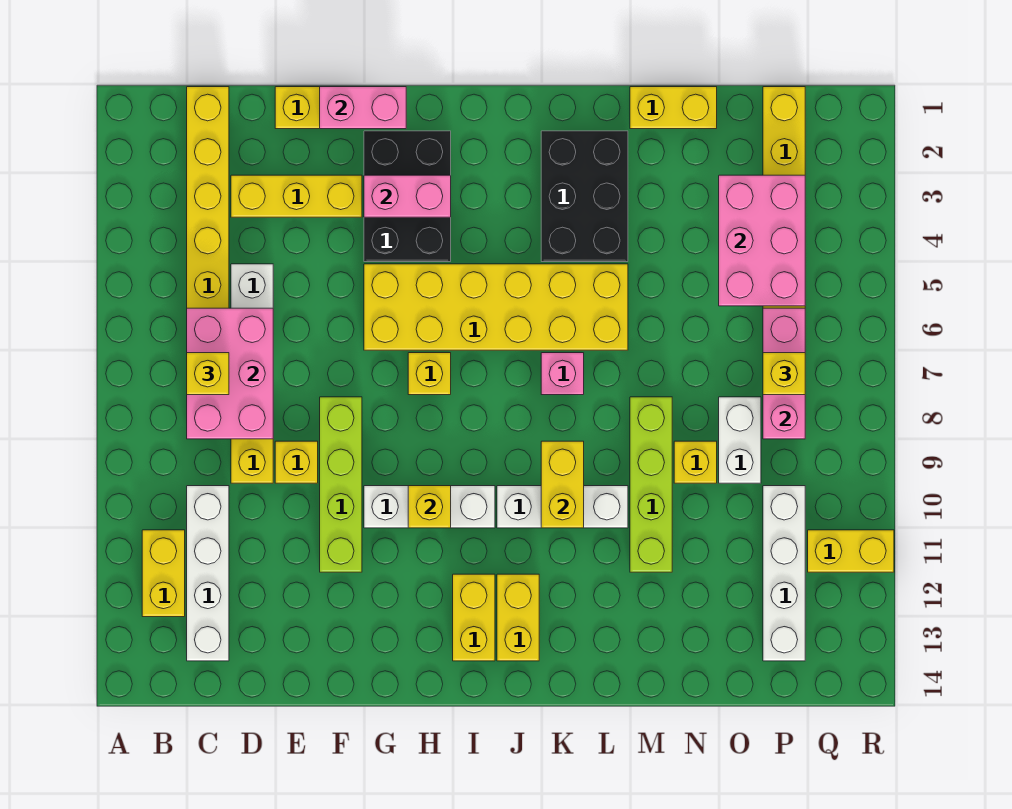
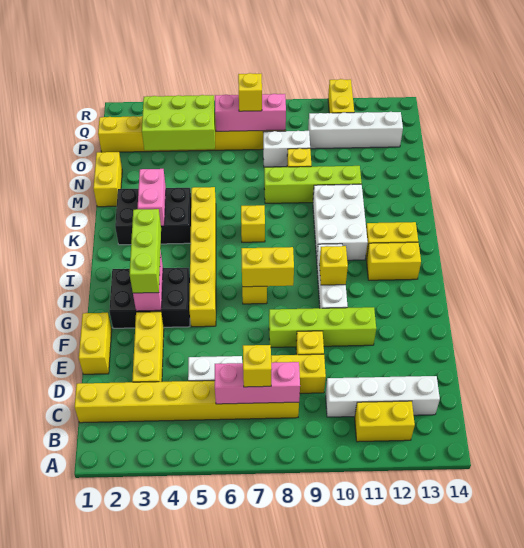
pink 2x3 brick [187,308,273,439] -> pink 1x3 brick [215,362,300,404]
pink 1x2 brick [320,87,406,129] -> pink 1x2 brick moved to [138,169,166,226]
none -> lime 1x3 brick [130,209,161,293]
yellow 2x6 brick [364,264,628,350] -> yellow 1x6 brick [189,187,216,327]
white 1x3 brick [497,486,628,528] -> white 2x3 brick [313,184,368,260]
pink 1x1 brick [541,353,584,395] -> yellow 1x1 brick [241,205,265,242]
yellow 1x2 brick [541,441,584,528] -> yellow 1x2 brick moved to [241,247,294,287]
pink 2x3 brick [719,175,805,306] -> lime 2x3 brick [142,95,215,150]

